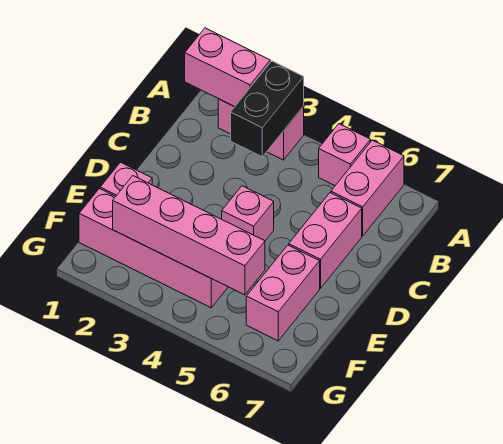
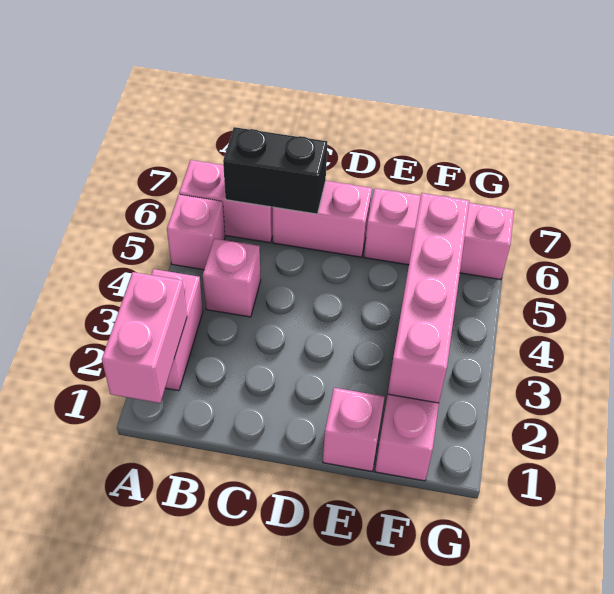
black 1x2 brick [231,61,304,157] -> black 1x2 brick moved to [223,127,327,214]
pink 1x1 brick [222,186,274,241] -> pink 1x1 brick moved to [203,239,261,317]
pink 1x2 brick [246,245,320,341] -> pink 1x3 brick [364,188,514,279]

